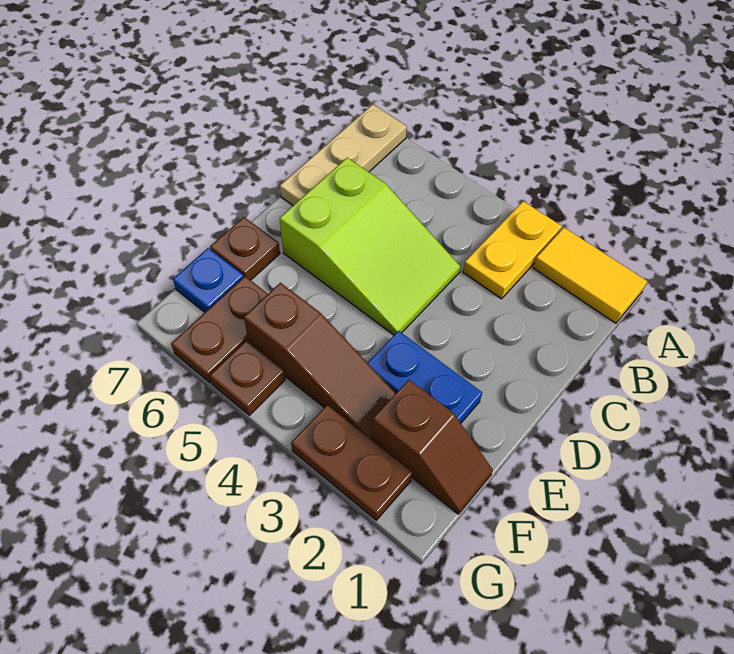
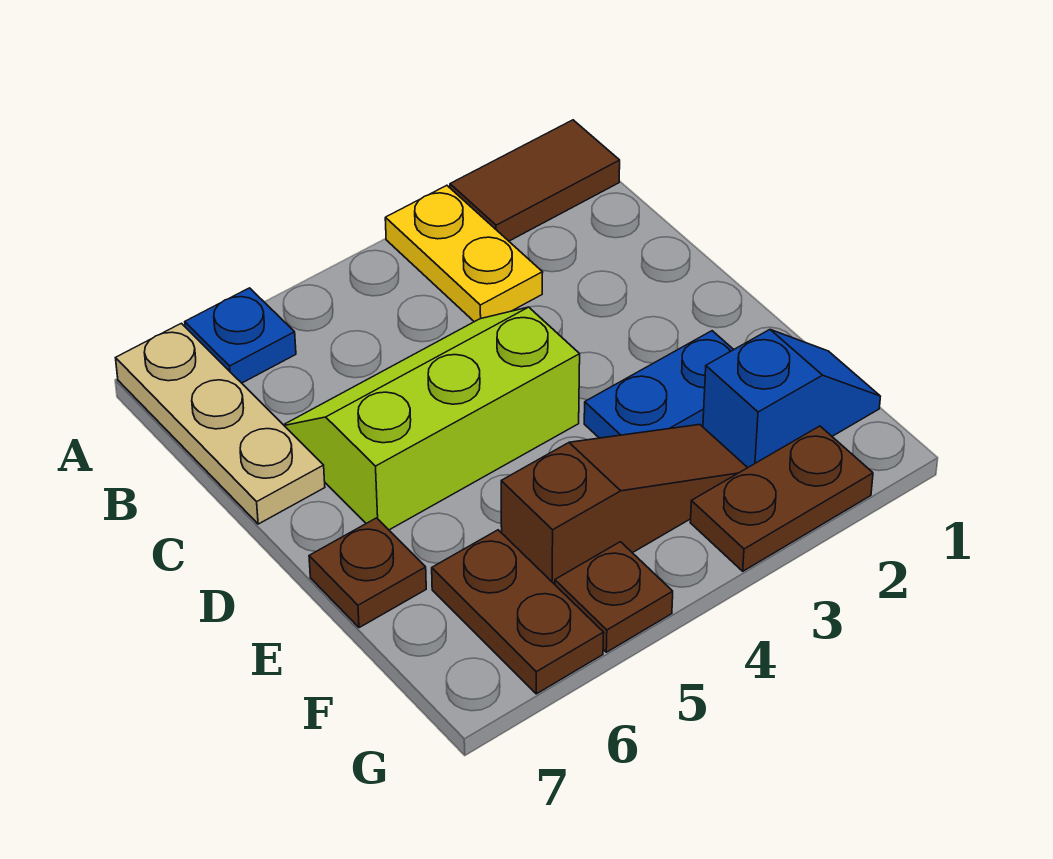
yellow 1x2 tile [533,228,647,323] -> brown 1x2 tile [450,120,620,241]
lime 2x3 slope [280,158,461,335] -> lime 2x3 slope turned to [284,307,580,530]
brown 1x2 slope [372,380,493,514] -> blue 1x2 slope [703,330,880,468]
blue 1x1 plate [173,248,244,312] -> blue 1x1 plate moved to [185,288,296,383]

